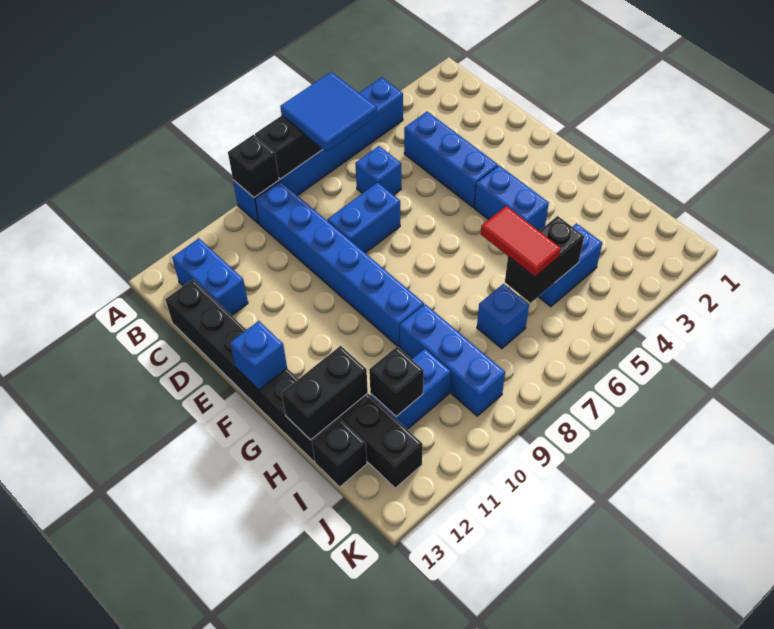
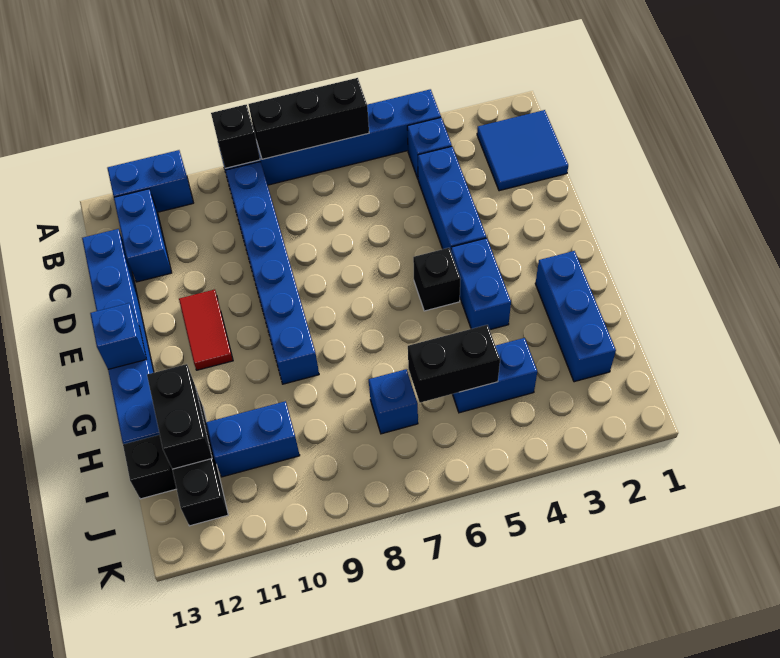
blue 2x2 tile [280,72,377,151] -> blue 2x2 tile moved to [477,110,568,191]
blue 1x1 brick [355,146,401,195] -> blue 1x1 brick moved to [407,118,452,178]
black 1x6 brick [165,280,339,461] -> blue 1x6 brick [82,229,160,444]
blue 1x2 brick [327,182,400,253] -> blue 1x2 brick moved to [107,150,193,212]
red 1x2 tile [481,206,561,277] -> red 1x2 tile moved to [179,289,233,370]
blue 1x3 brick [400,304,505,416] -> blue 1x3 brick moved to [535,251,616,382]
black 1x2 brick [282,346,368,440] -> black 1x2 brick turned to [147,364,212,469]
black 1x1 brick [369,347,424,416] -> black 1x1 brick moved to [413,248,461,311]

